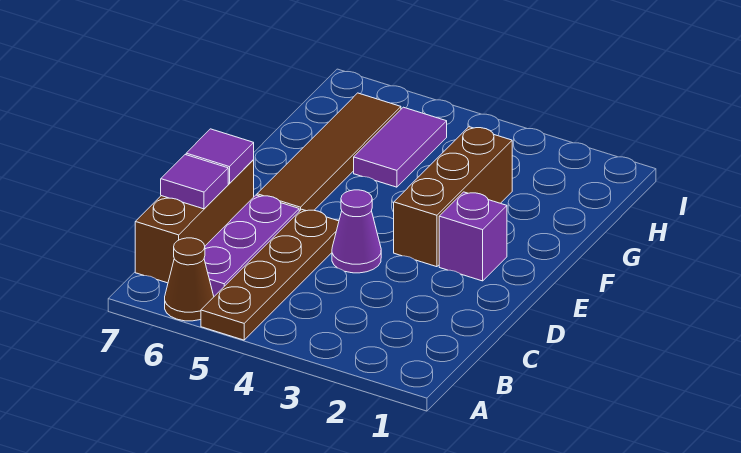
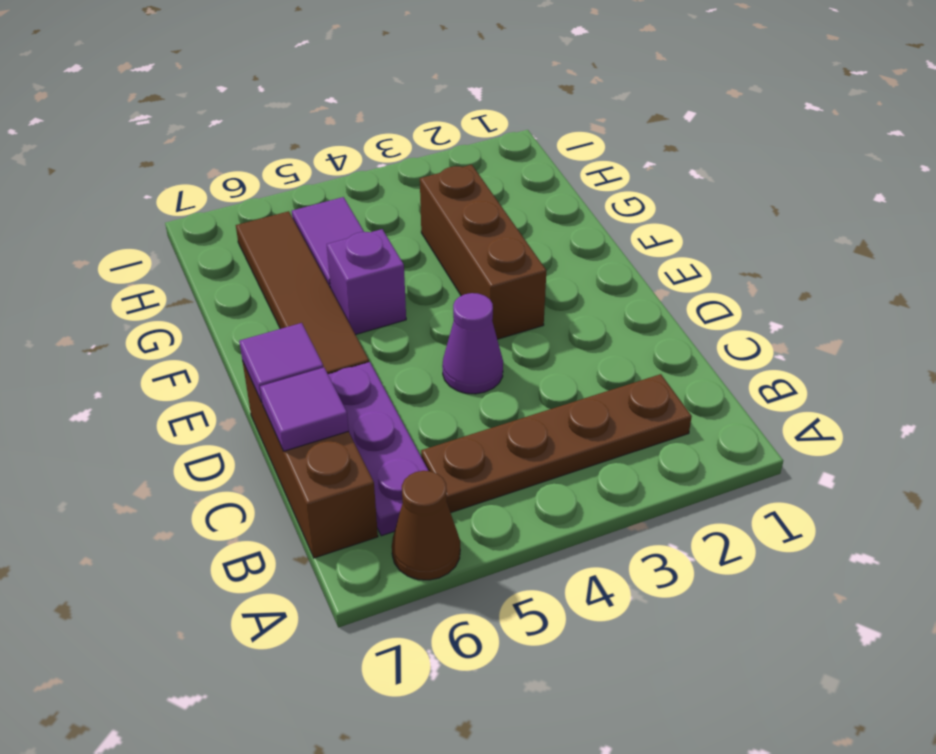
brown 1x4 plate [201,209,339,340] -> brown 1x4 plate turned to [421,374,692,513]
purple 1x1 brick [439,192,507,281] -> purple 1x1 brick moved to [327,229,406,335]

